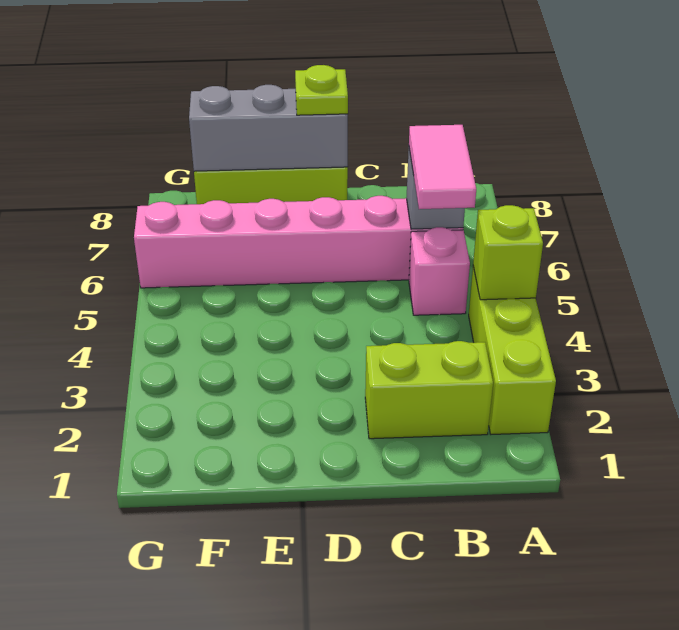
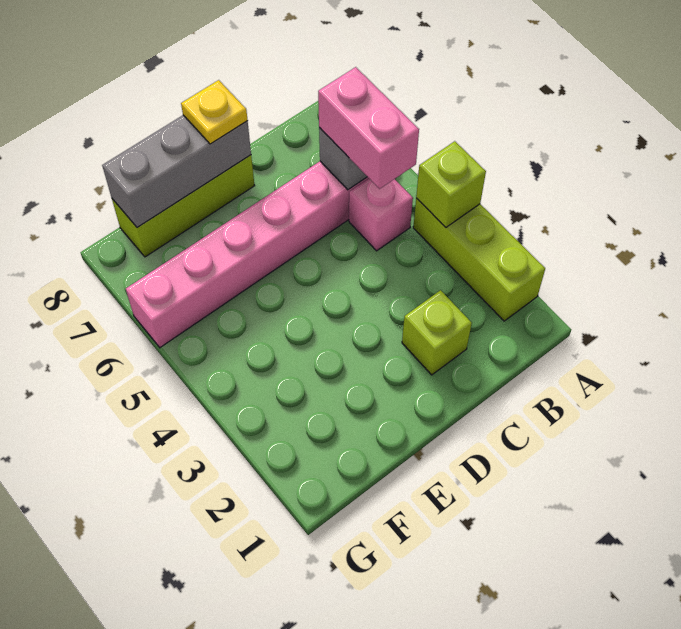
lime 1x2 brick [365,341,493,439] -> lime 1x1 brick [402,290,472,375]
pink 1x2 tile [409,125,476,209] -> pink 1x2 brick [318,67,419,189]
lime 1x1 plate [295,65,348,115] -> yellow 1x1 plate [181,80,248,144]

